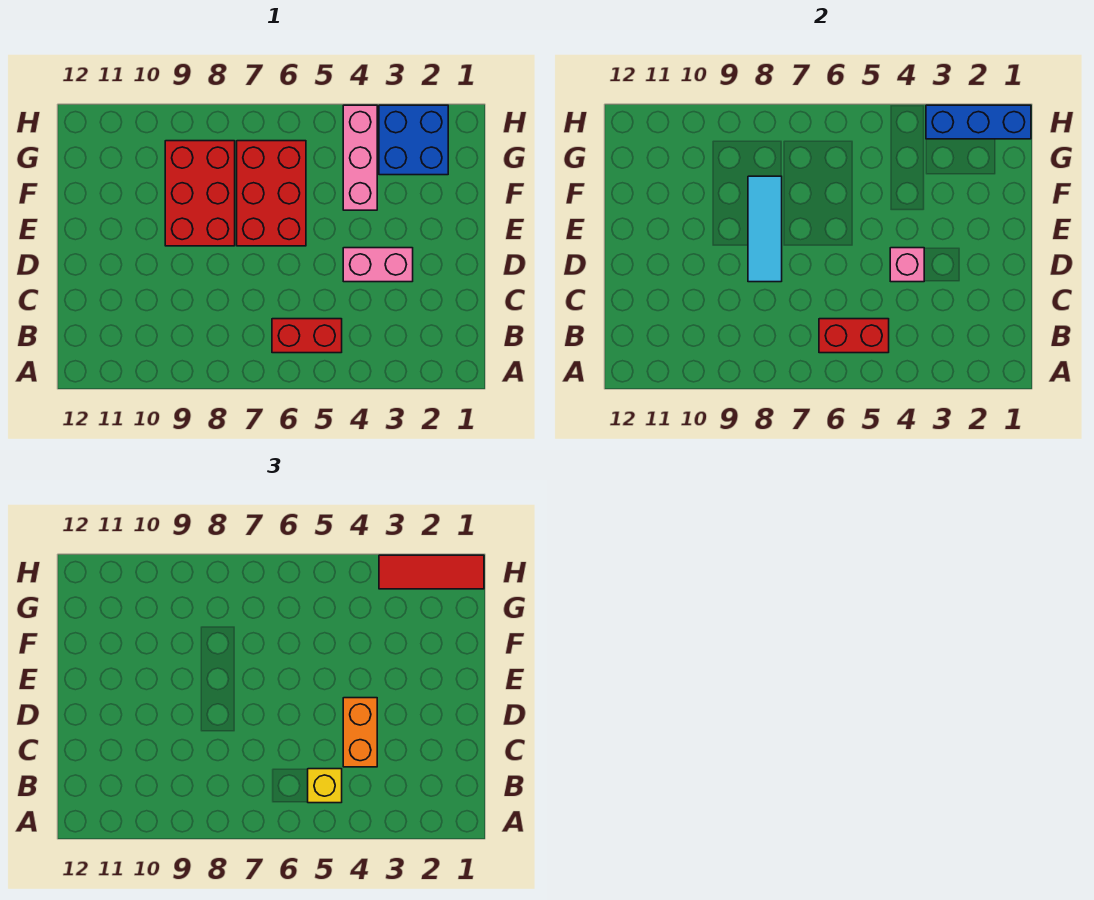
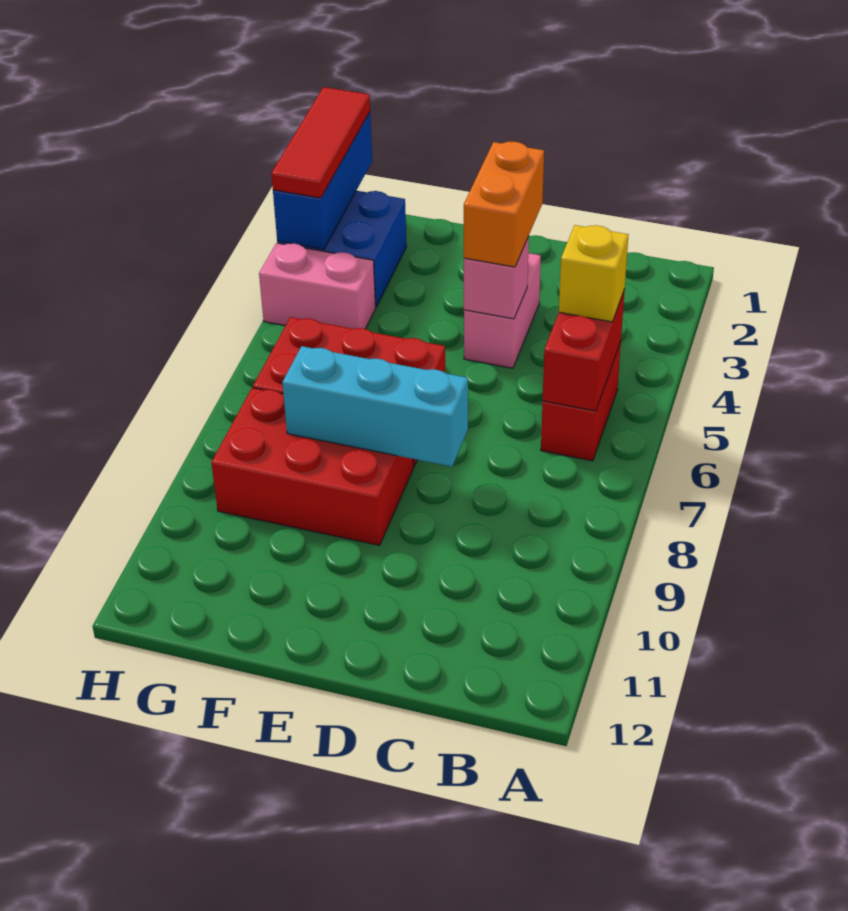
orange 1x2 brick [343,698,377,767] -> orange 1x2 brick turned to [464,142,544,267]
cyan 1x3 tile [748,176,782,282] -> cyan 1x3 brick [282,346,468,467]
pink 1x3 brick [343,105,377,210] -> pink 1x2 brick [259,243,376,329]

